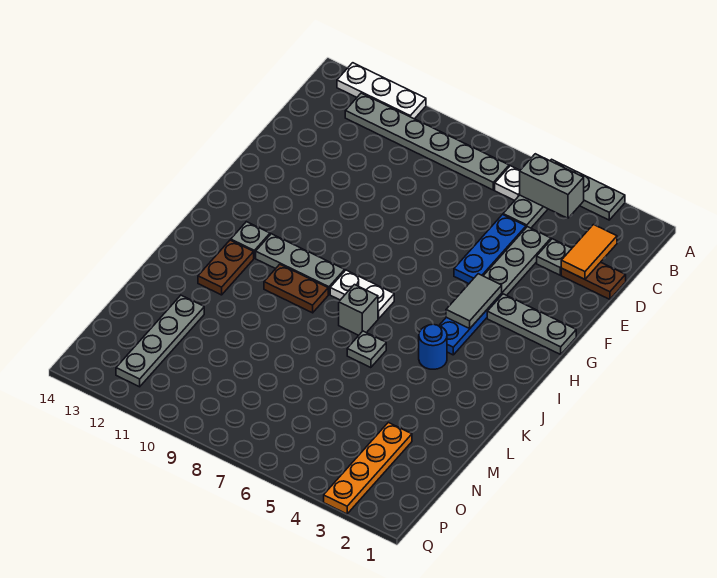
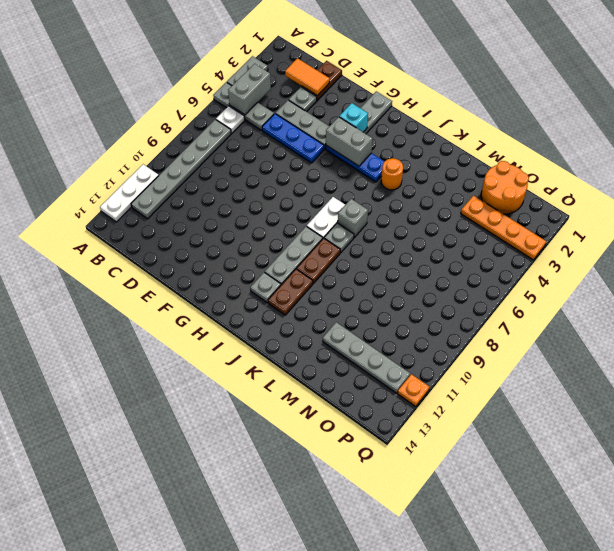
none -> cyan 1x1 brick [339,103,368,132]
grey 1x2 tile [446,274,502,328] -> grey 1x2 brick [326,117,373,166]
blue 1x1 round brick [419,324,447,369] -> orange 1x1 round brick [381,158,403,190]
brown 1x2 plate [198,240,254,295] -> brown 1x2 plate turned to [268,269,313,315]
grey 1x1 plate [347,331,386,368] -> grey 1x1 plate moved to [324,223,354,253]
none -> orange 2x2 round brick [481,161,529,214]
none -> orange 1x1 plate [398,374,430,407]

